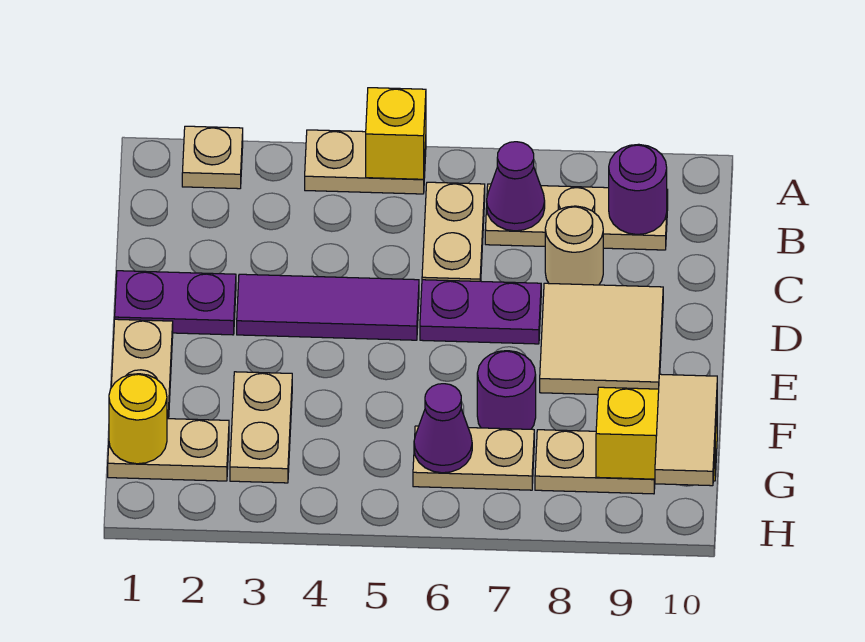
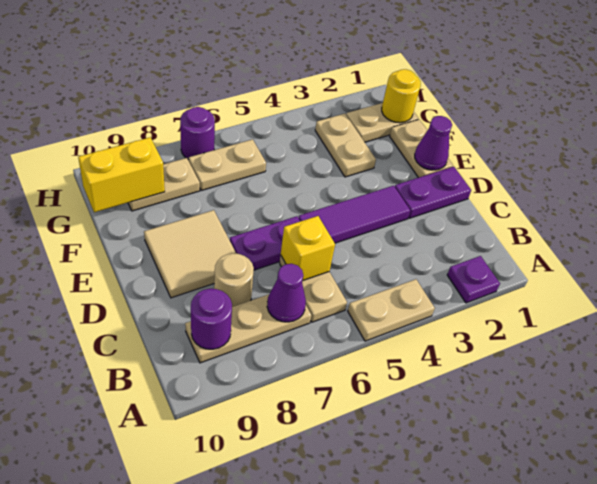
tan 1x1 plate [182,126,243,189] -> purple 1x1 plate [447,256,500,303]
yellow 1x1 brick [366,88,426,179] -> yellow 1x1 brick moved to [281,216,335,280]
purple 1x1 round brick [477,351,536,429] -> purple 1x1 round brick moved to [180,107,215,160]
purple 1x1 cone [414,384,472,473] -> purple 1x1 cone moved to [415,116,452,170]
tan 1x2 tile [655,374,717,486] -> none

